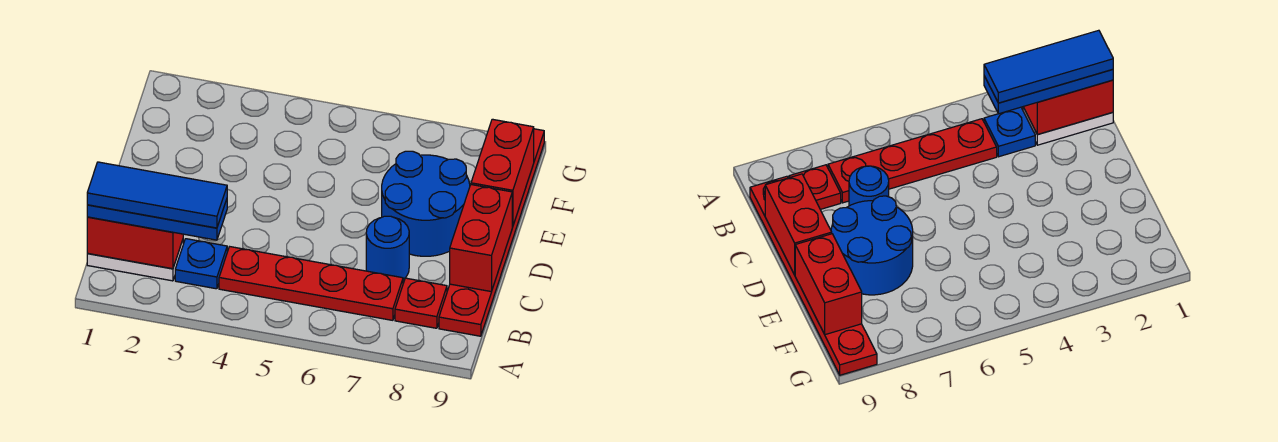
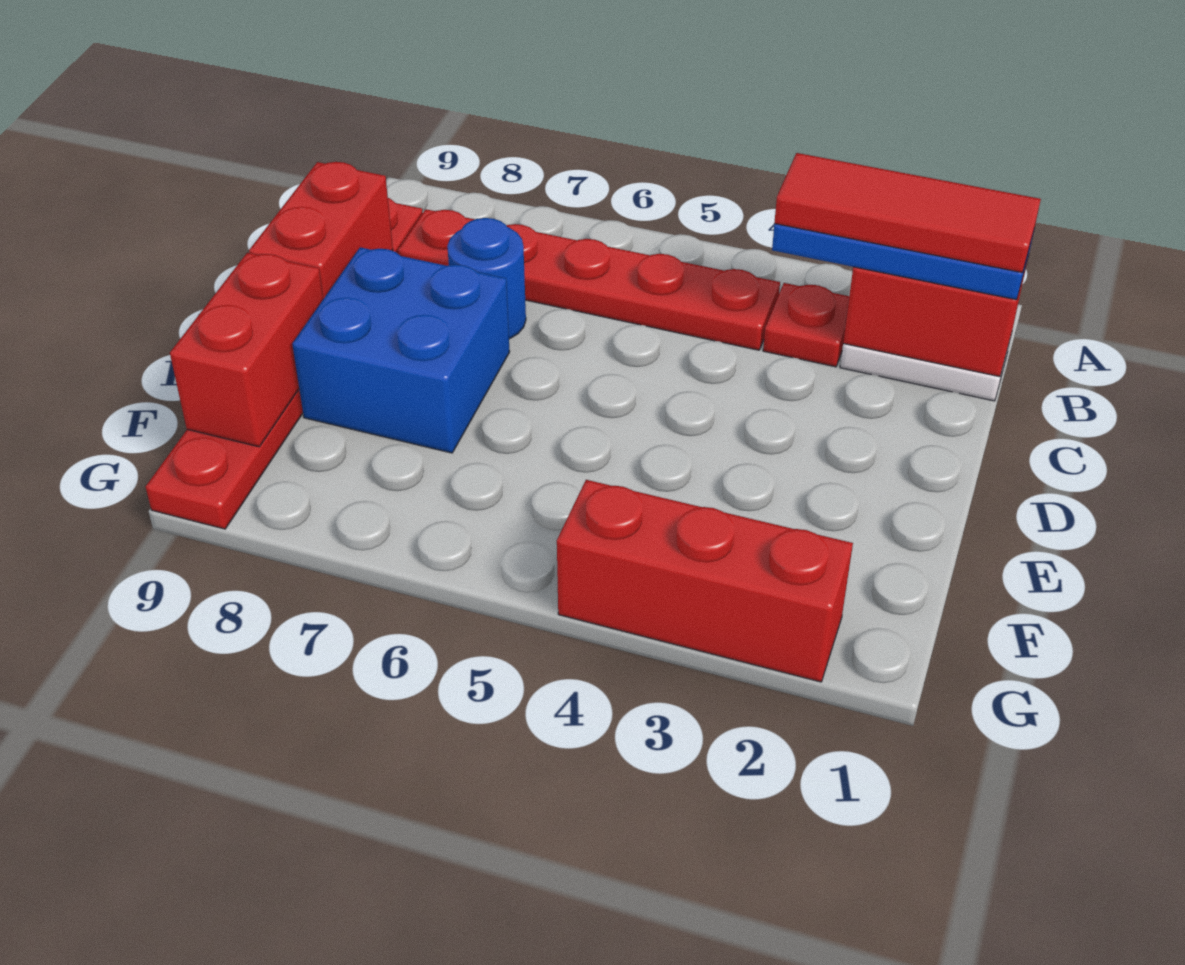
blue 1x3 tile [87,162,227,228] -> red 1x3 tile [774,153,1041,273]
blue 1x1 plate [175,239,227,289] -> red 1x1 plate [763,283,849,367]
blue 2x2 round brick [382,151,470,256] -> blue 2x2 brick [292,247,510,453]
none -> red 1x3 brick [557,480,853,682]

